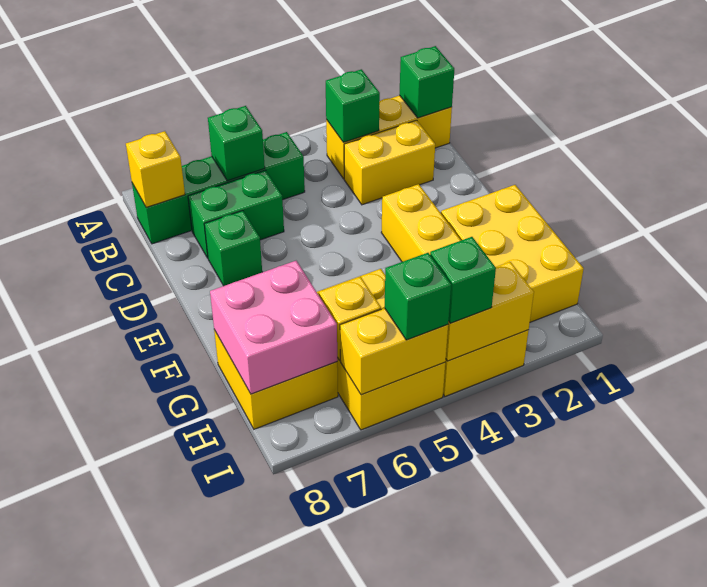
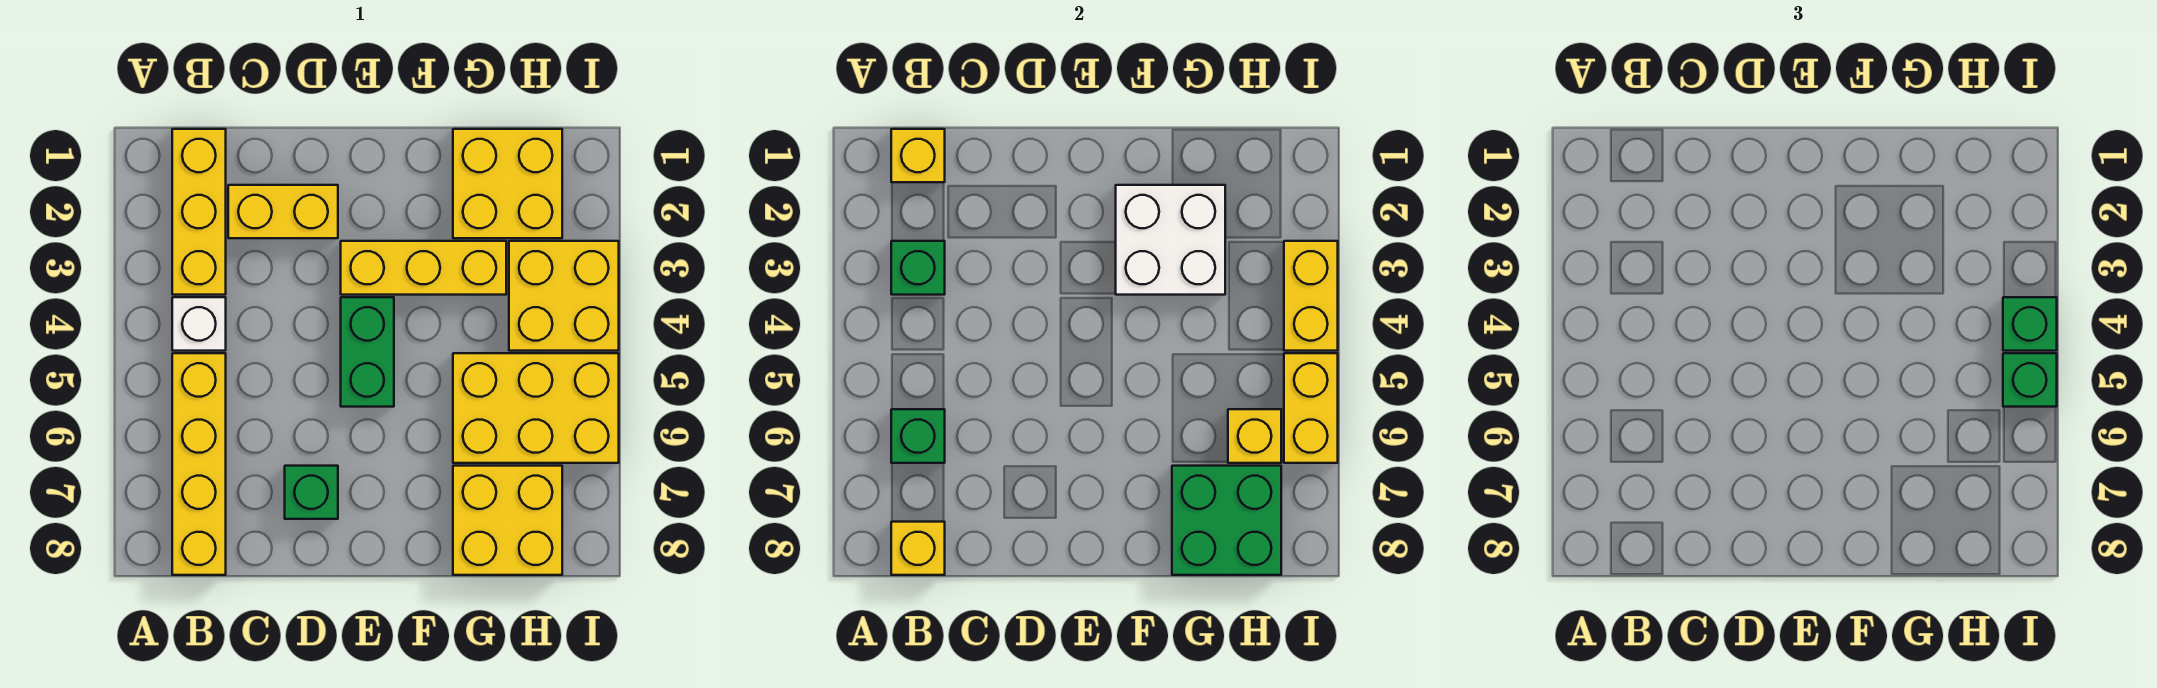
green 1x1 brick [399,46,454,118] -> yellow 1x1 brick [891,129,945,182]
none -> white 1x1 brick [172,297,226,351]
green 1x4 brick [132,132,305,244] -> yellow 1x4 brick [172,353,226,575]
yellow 1x2 brick [344,120,435,205] -> yellow 1x2 brick turned to [228,185,338,238]
green 1x2 brick [188,170,284,258] -> green 1x2 brick moved to [341,297,394,407]
yellow 2x3 brick [441,185,584,322] -> yellow 2x2 brick [453,129,562,238]
none -> white 2x2 brick [1116,185,1225,295]
pink 2x2 brick [210,261,337,394] -> green 2x2 brick [1172,466,1281,575]

